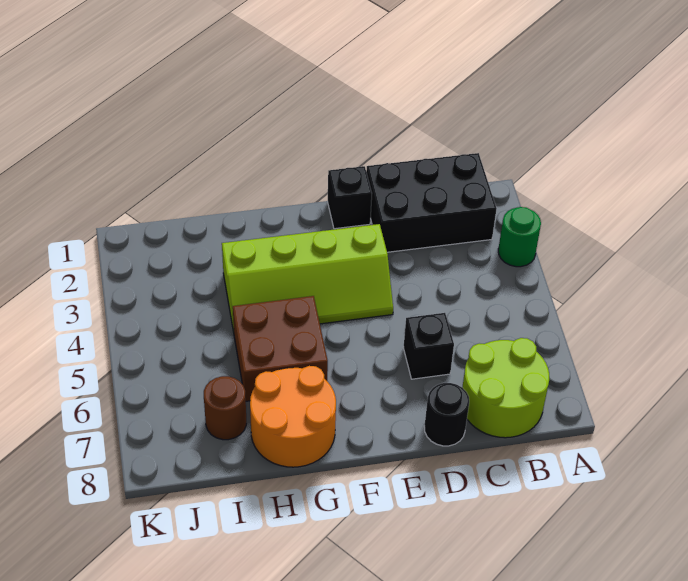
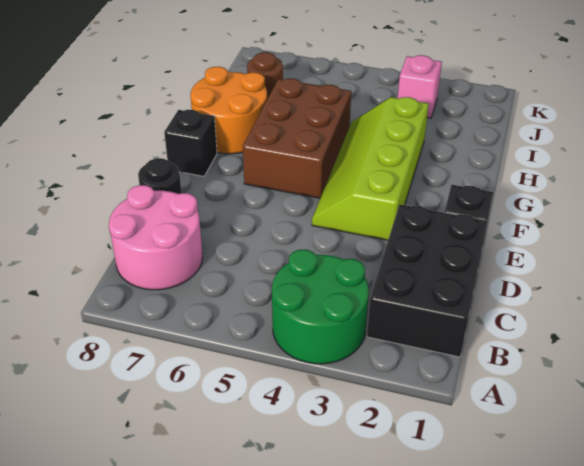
green 1x1 round brick [498,207,541,267] -> green 2x2 round brick [272,250,369,364]
lime 2x2 round brick [462,338,549,438] -> pink 2x2 round brick [109,185,203,290]
black 1x1 brick [403,313,454,379] -> black 1x1 brick moved to [164,110,217,176]
brown 2x2 brick [233,296,328,401] -> brown 2x3 brick [243,79,351,198]
none -> pink 1x1 brick [398,55,442,118]

